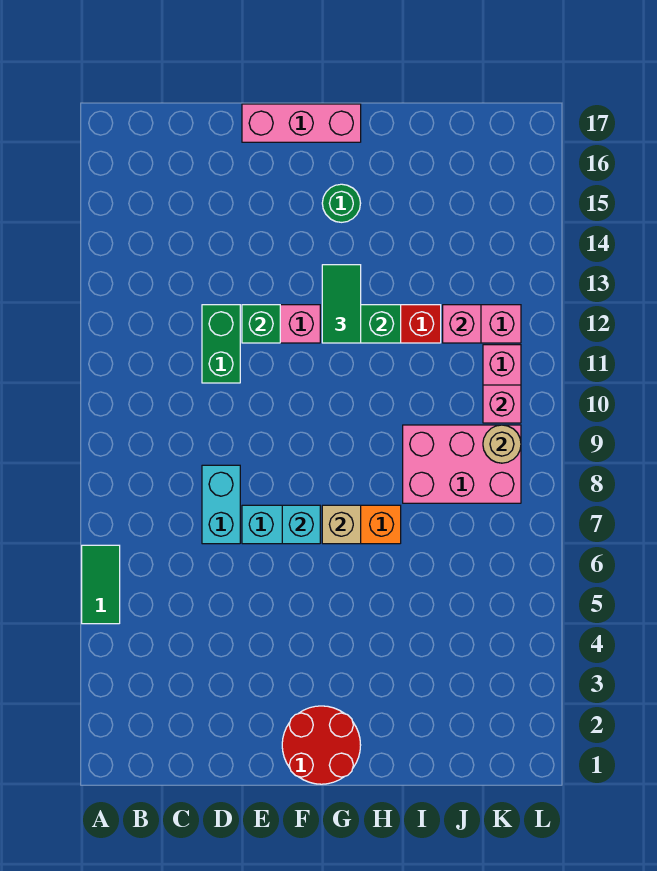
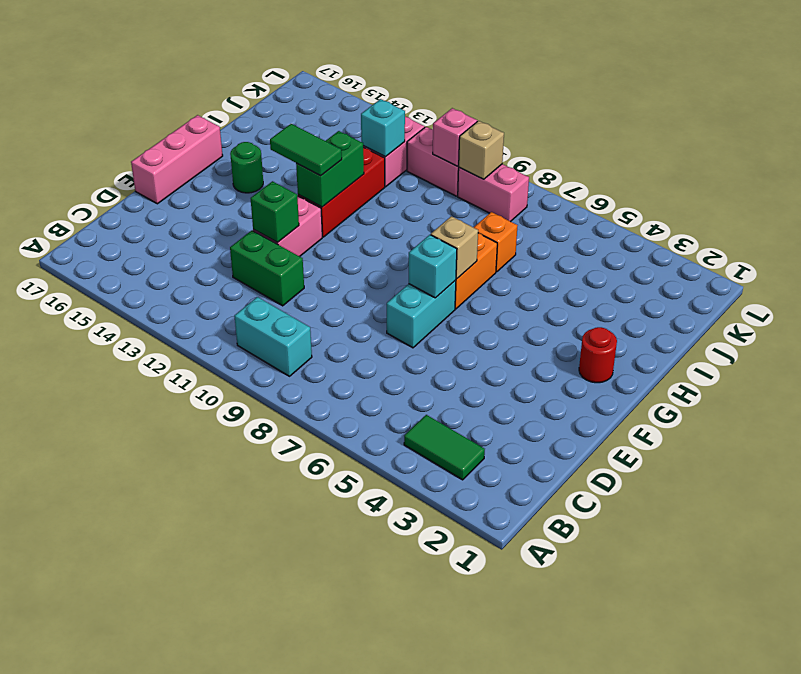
green 1x2 tile [82,545,120,624] -> green 1x2 tile moved to [404,415,485,480]
cyan 1x2 brick [202,465,240,544] -> cyan 1x2 brick moved to [235,297,312,376]
red 2x2 round brick [282,706,361,784] -> red 1x1 round brick [579,327,617,383]
none -> orange 1x1 brick [474,212,518,272]
pink 2x3 brick [403,425,521,503] -> pink 1x2 brick [458,164,529,222]
pink 1x1 brick [443,305,481,343] -> cyan 1x1 brick [361,99,405,157]
tan 1x1 round brick [483,425,521,463] -> tan 1x1 brick [458,121,504,179]

